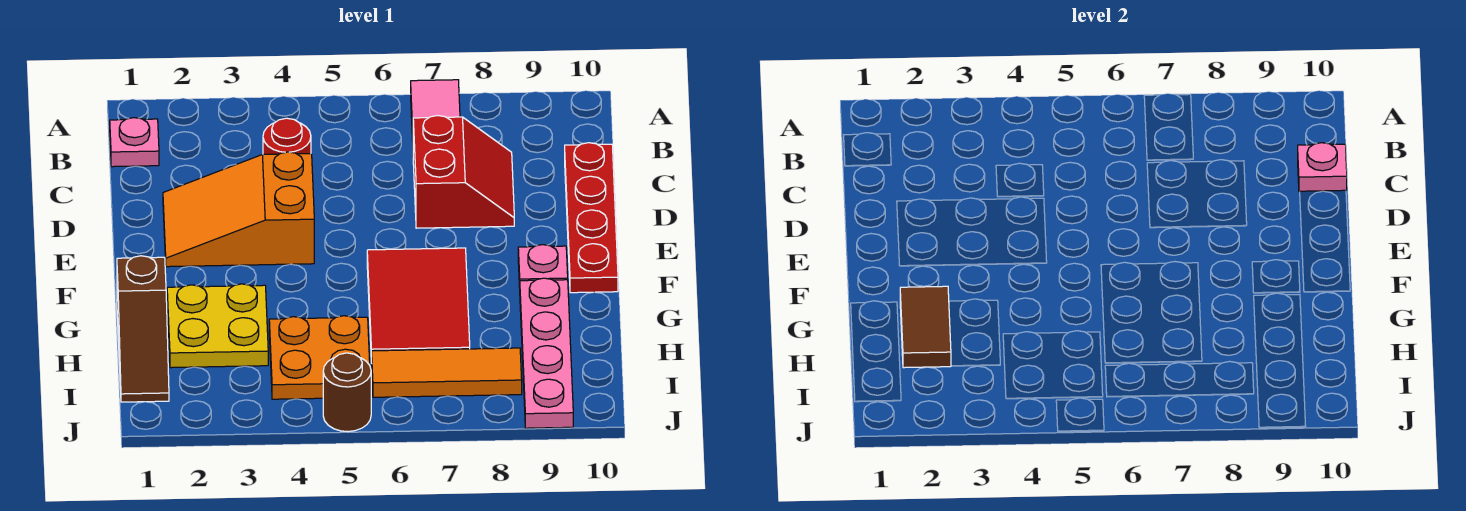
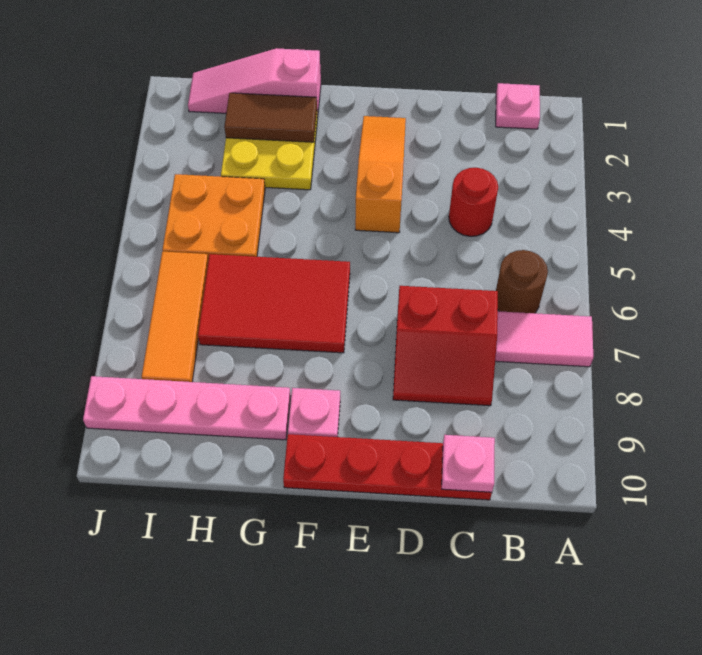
orange 2x3 slope [163,152,314,267] -> orange 1x3 slope [355,116,406,233]
brown 1x3 slope [117,256,169,402] -> pink 1x3 slope [188,48,321,118]
brown 1x1 round brick [323,353,371,432] -> brown 1x1 round brick moved to [496,250,548,313]

